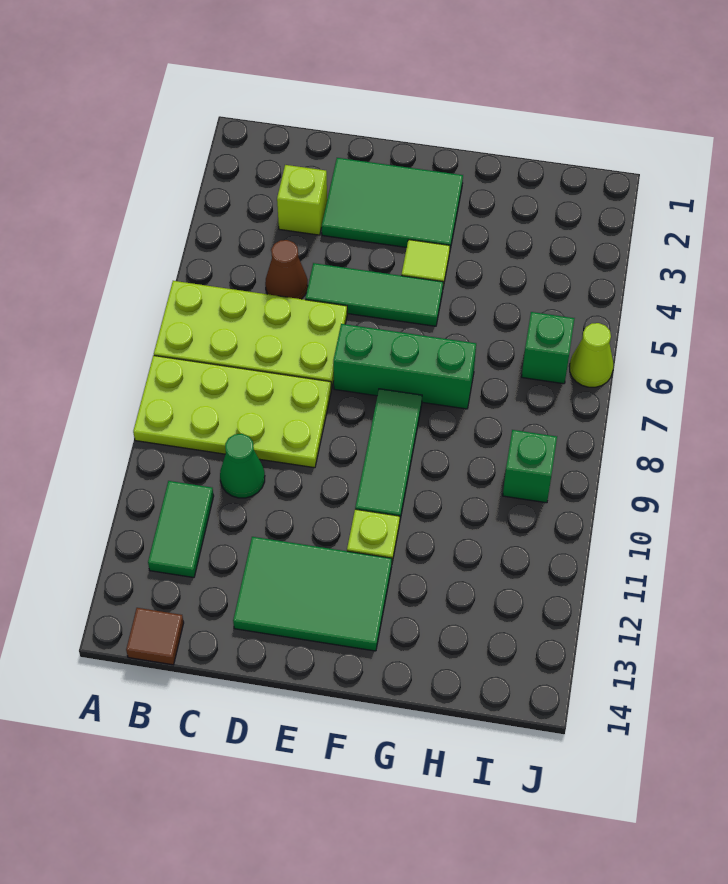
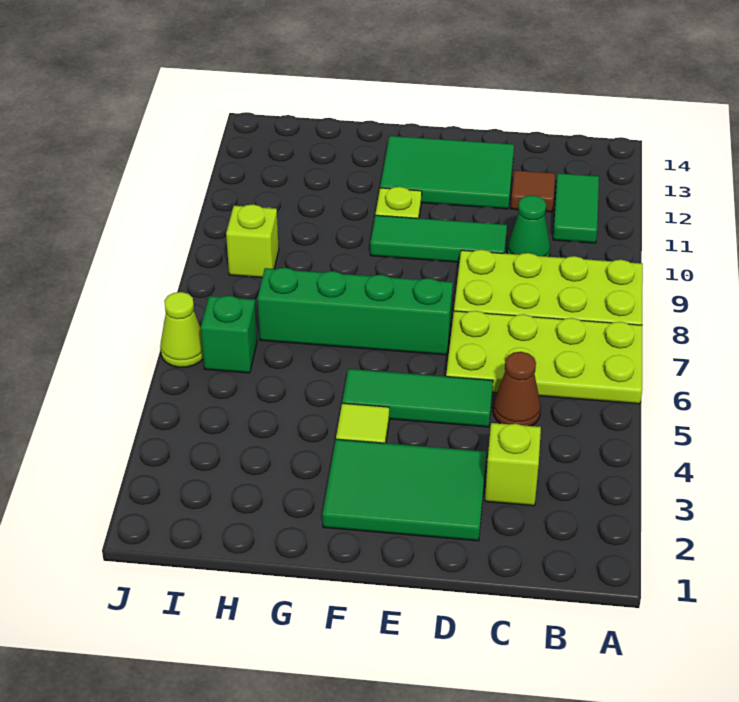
brown 1x1 tile [126,608,184,665] -> brown 1x1 tile moved to [511,170,555,212]
green 1x3 brick [333,324,476,409] -> green 1x4 brick [257,268,453,355]
green 1x3 tile [355,389,422,519] -> green 1x3 tile turned to [370,215,507,262]
green 1x1 brick [503,430,557,503] -> lime 1x1 brick [226,204,279,278]

